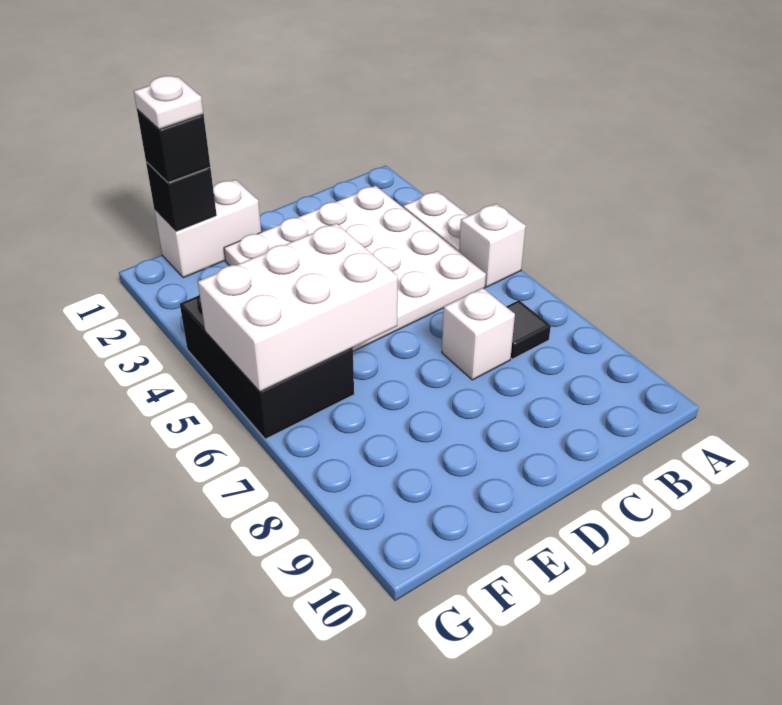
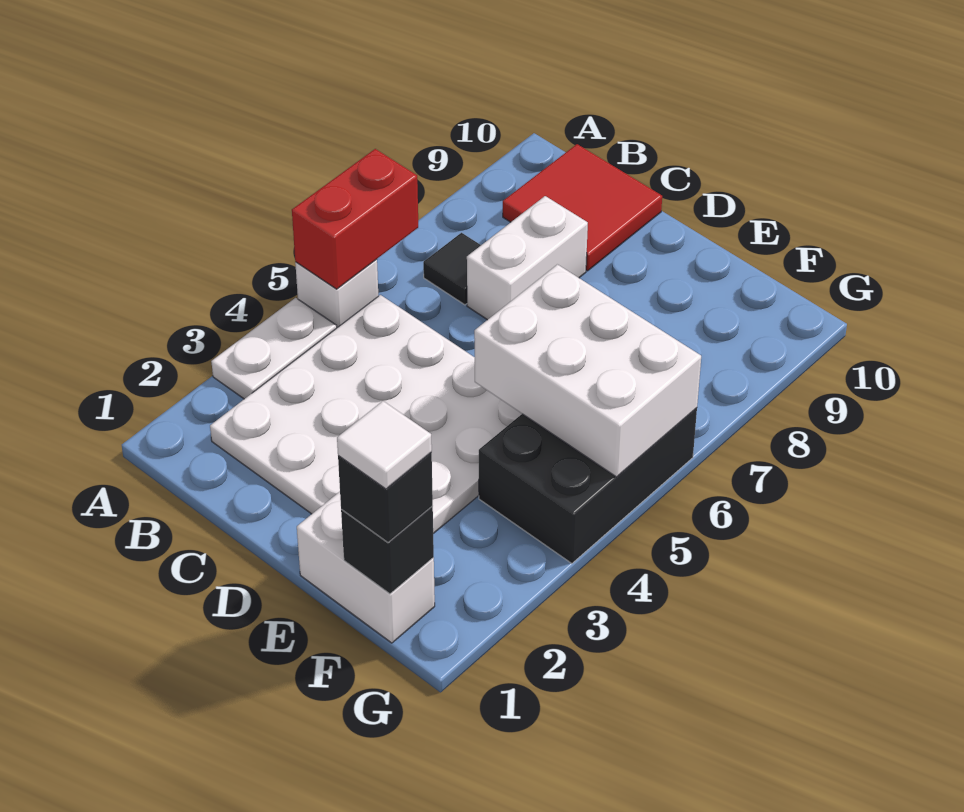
none -> red 1x2 brick [292,149,418,289]
none -> red 2x2 tile [503,144,662,271]
white 1x1 brick [442,288,515,380] -> white 1x2 brick [467,196,588,320]
white 1x1 plate [134,76,203,130] -> white 1x1 tile [337,401,432,489]

